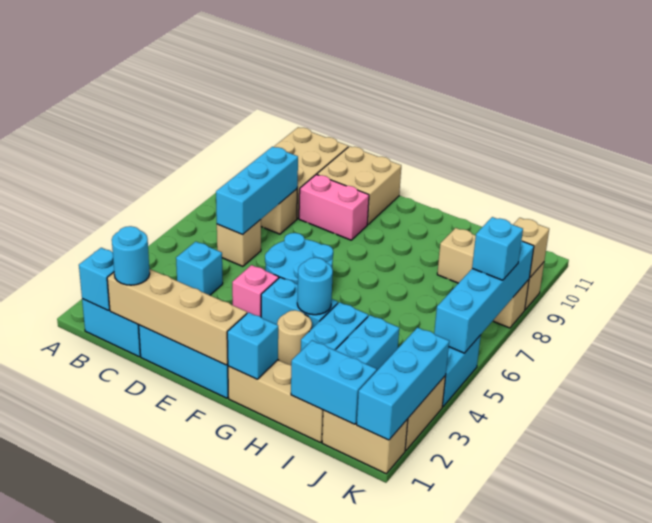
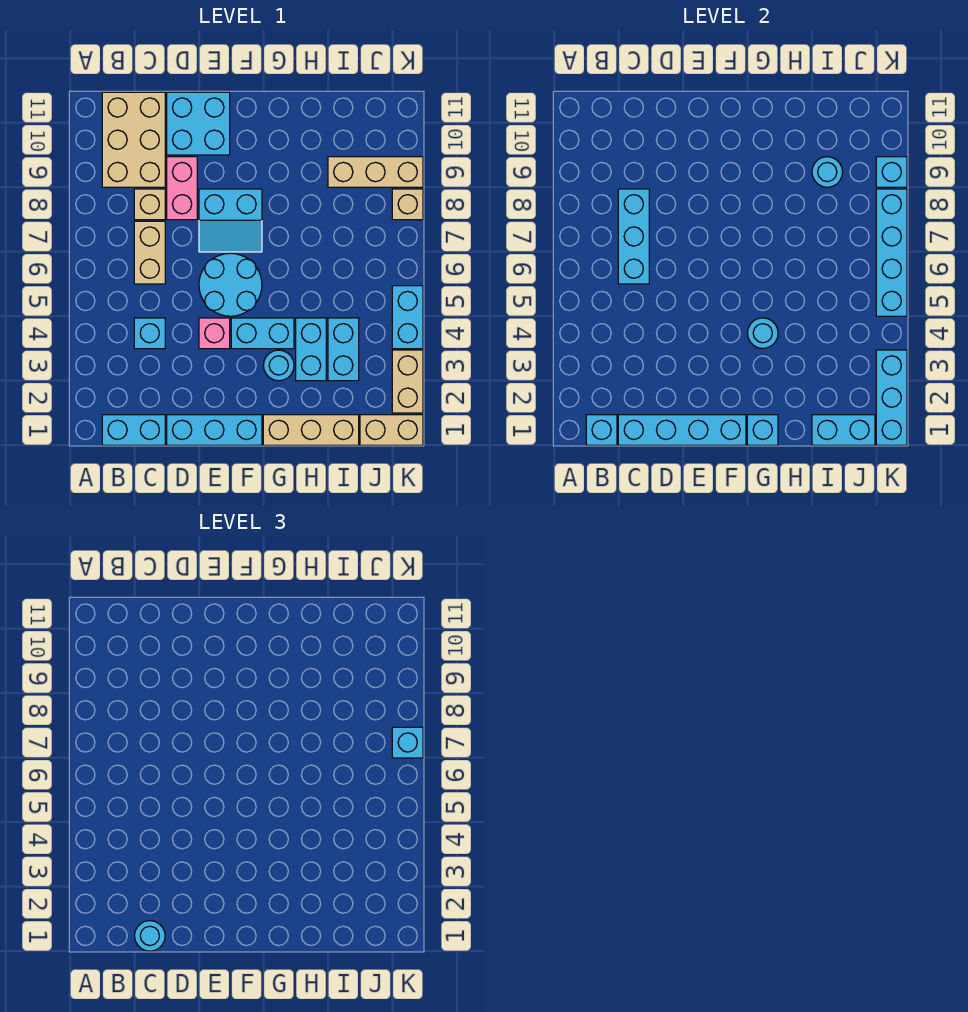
tan 1x4 brick [107,269,247,365] -> cyan 1x4 brick [618,415,746,445]
tan 1x1 brick [217,220,261,266] -> tan 1x2 brick [134,221,165,284]
pink 1x2 brick [299,174,369,240] -> pink 1x2 brick turned to [167,157,197,220]
tan 2x2 brick [317,146,401,225] -> cyan 2x2 brick [167,92,230,155]
none -> cyan 2x2 slope [199,189,262,252]
tan 1x1 round brick [277,310,312,365] -> cyan 1x1 round brick [263,350,294,381]
none -> cyan 1x1 round brick [812,157,843,187]
tan 1x1 brick [513,218,549,277] -> cyan 1x1 brick [876,157,907,187]

